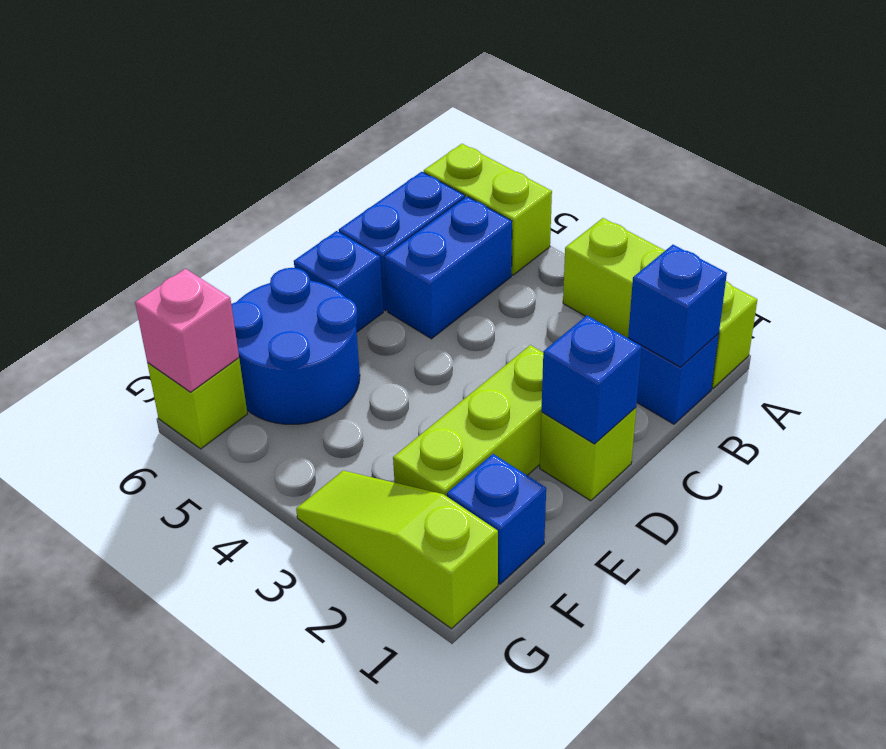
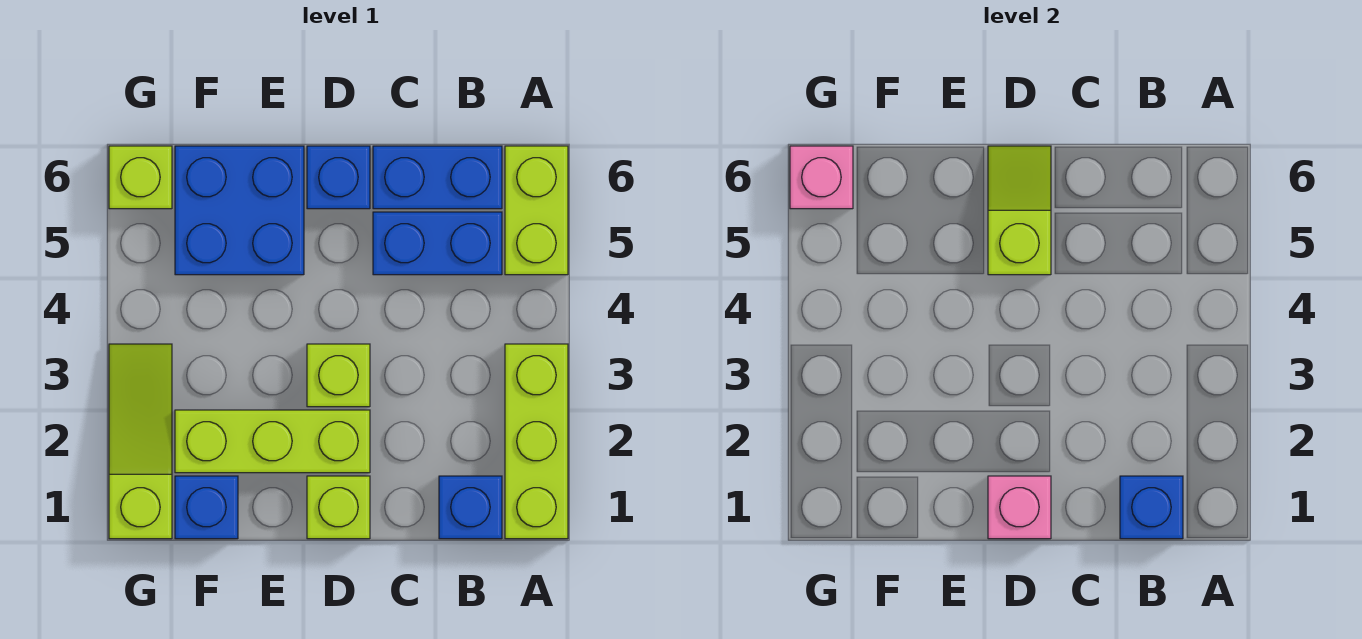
blue 1x1 brick [541,316,642,444] -> pink 1x1 brick [988,476,1051,539]
none -> lime 1x1 brick [307,344,370,407]
none -> lime 1x2 slope [988,146,1051,275]
blue 2x2 round brick [231,268,360,424] -> blue 2x2 brick [175,146,304,275]

